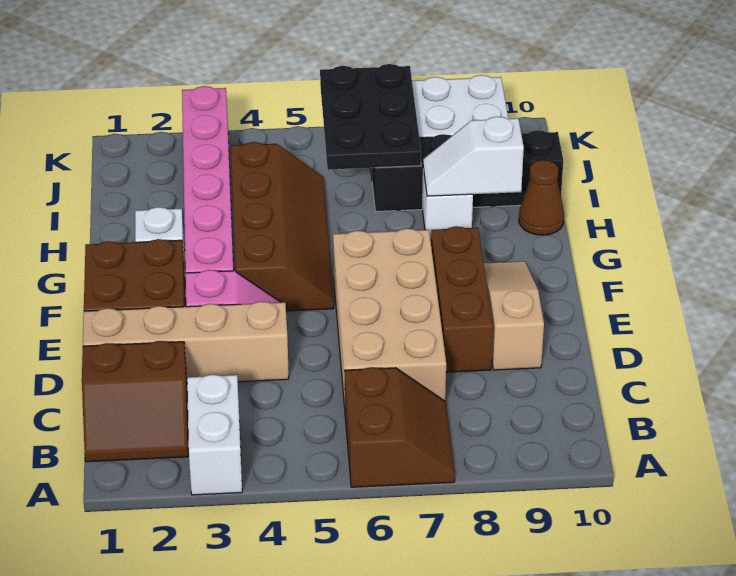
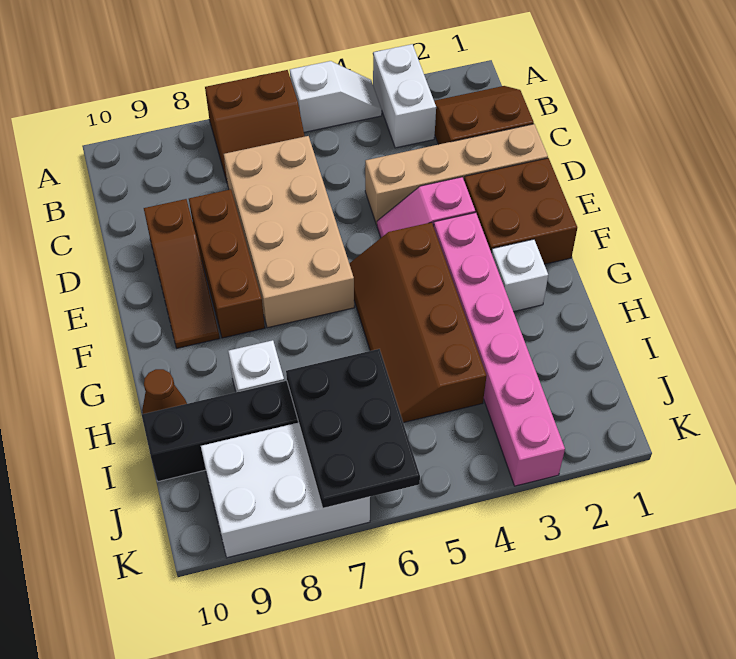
brown 2x2 slope [345,367,455,487] -> brown 2x2 slope turned to [205,70,305,181]
tan 1x3 slope [484,261,544,370] -> brown 1x3 slope [144,199,220,348]
white 1x2 slope [423,117,524,196] -> white 1x2 slope moved to [290,61,382,132]

